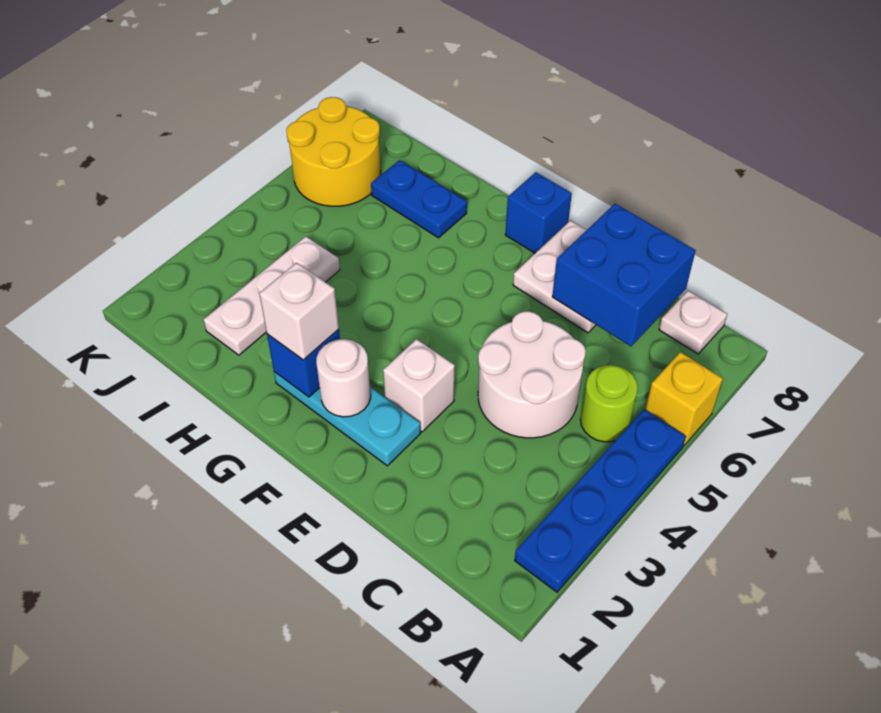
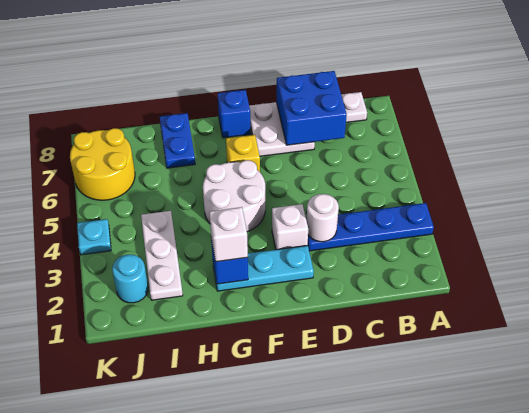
blue 1x4 plate [515,409,686,592] -> blue 1x4 plate turned to [306,203,434,251]
yellow 1x1 brick [645,352,723,445] -> yellow 1x1 brick moved to [226,135,260,172]
lime 1x1 round brick [580,365,638,442] -> none
white 2x2 round brick [478,311,586,438] -> white 2x2 round brick moved to [203,160,265,232]
white 1x1 round brick [316,339,371,417] -> white 1x1 round brick moved to [306,194,339,242]
blue 1x2 plate [371,160,467,238] -> blue 1x2 plate turned to [160,113,195,168]
none -> cyan 1x1 round brick [112,255,148,303]
none -> cyan 1x1 plate [77,219,111,255]

